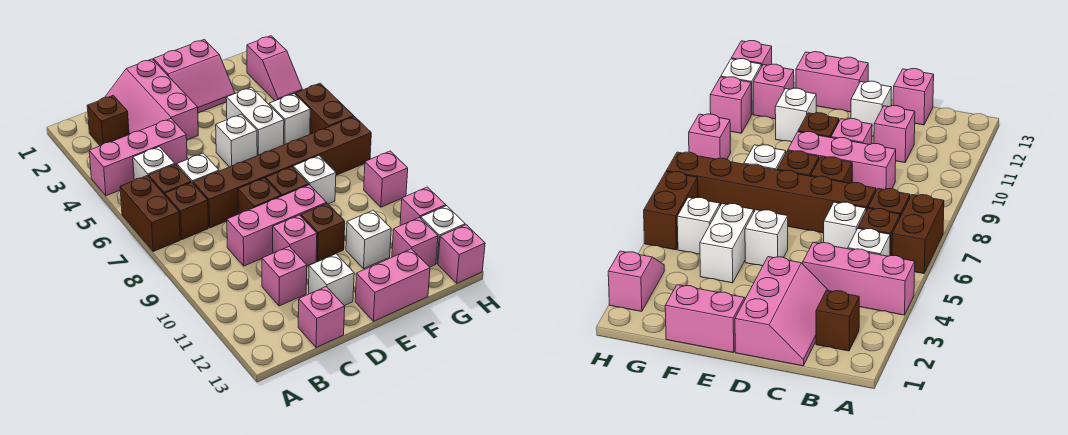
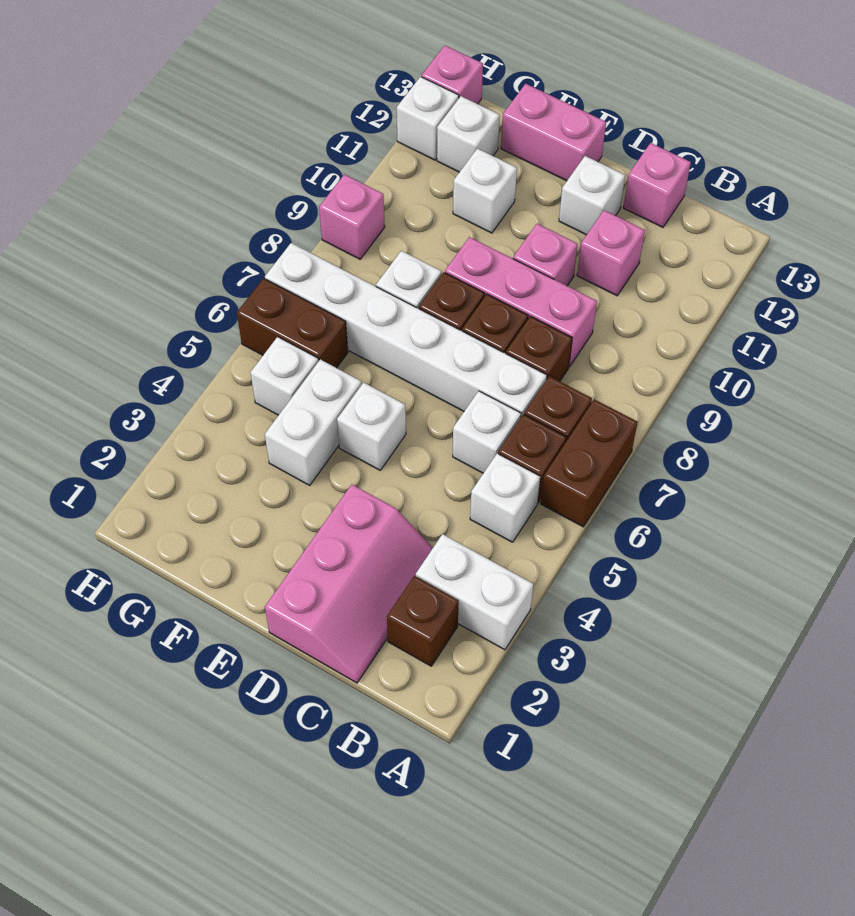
none -> white 1x2 brick [416,534,533,650]
pink 1x3 brick [89,119,187,196] -> none
brown 1x6 brick [193,117,371,228] -> white 1x6 brick [265,243,547,417]
pink 2x2 slope [153,40,235,113] -> none
brown 1x1 brick [301,203,345,261] -> brown 1x1 brick moved to [506,316,572,381]
pink 1x1 brick [392,218,438,267] -> white 1x1 brick [437,96,500,172]
pink 1x2 slope [247,36,302,101] -> none
brown 1x2 brick [296,83,354,134] -> brown 1x2 brick turned to [237,278,348,368]
pink 1x1 brick [400,187,446,226] -> none

